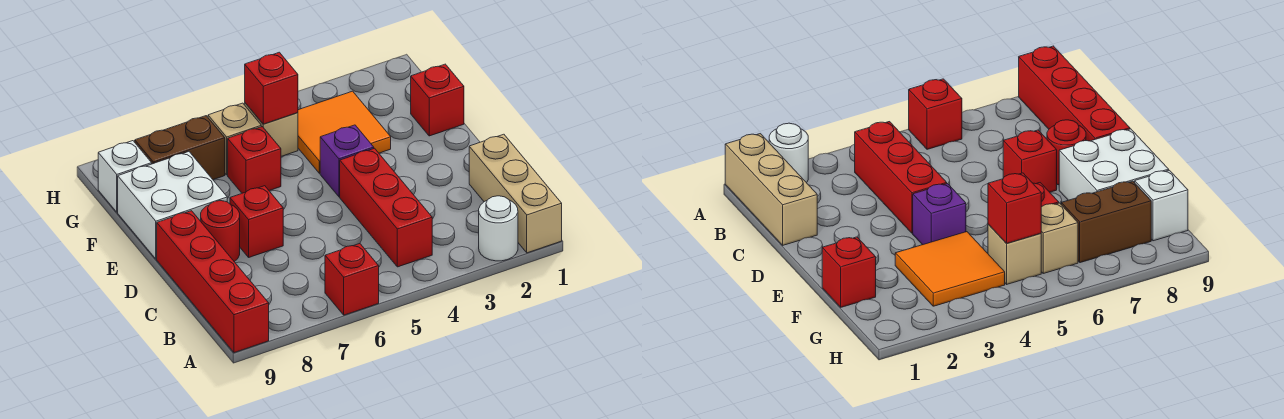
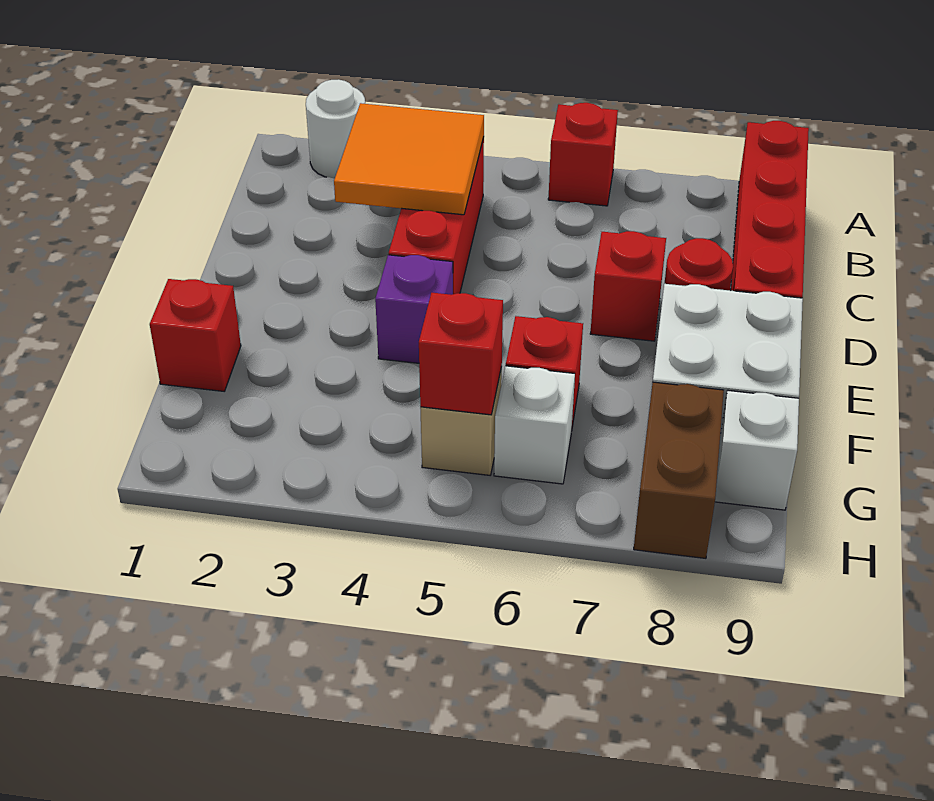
tan 1x3 brick [469,134,562,253] -> none
orange 2x2 tile [298,91,391,173] -> orange 2x2 tile moved to [334,103,484,215]
tan 1x1 brick [208,103,261,175] -> white 1x1 brick [494,366,575,484]
brown 1x2 brick [135,116,225,180] -> brown 1x2 brick turned to [634,382,724,558]

